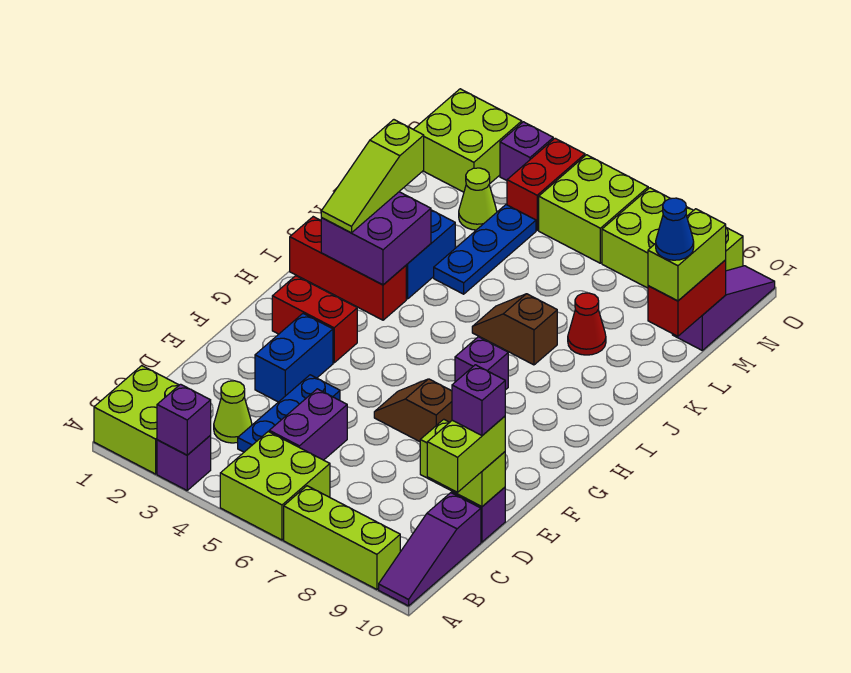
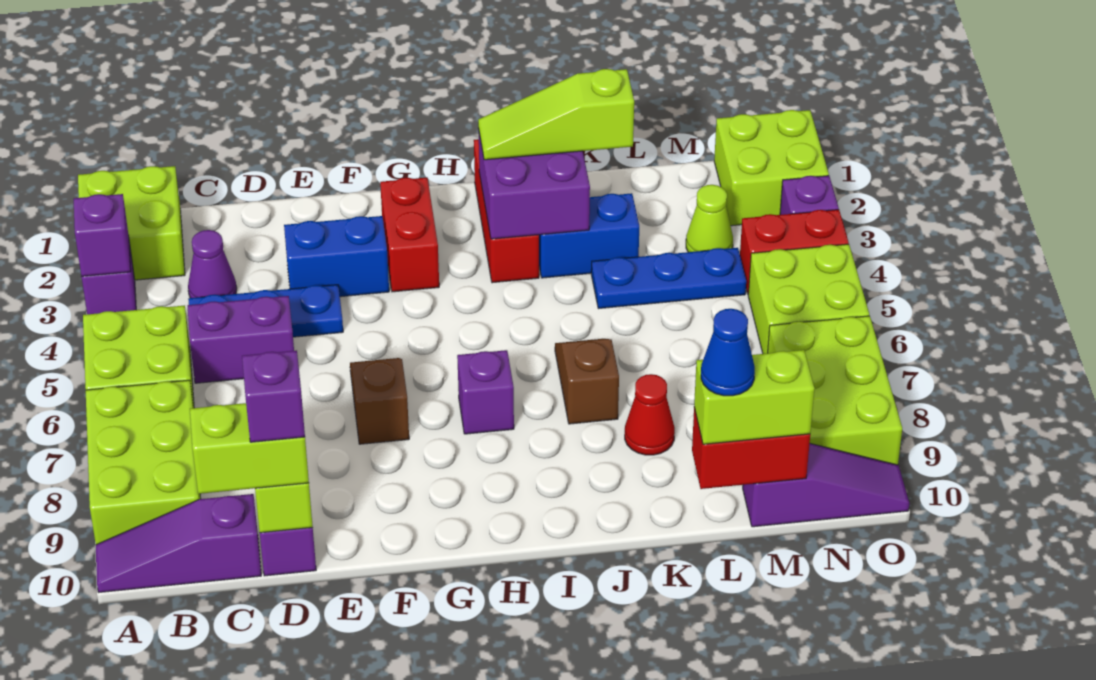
lime 1x3 brick [284,486,400,589] -> lime 2x3 brick [86,380,201,544]
lime 1x1 cone [214,381,252,443] -> purple 1x1 cone [188,230,237,298]

